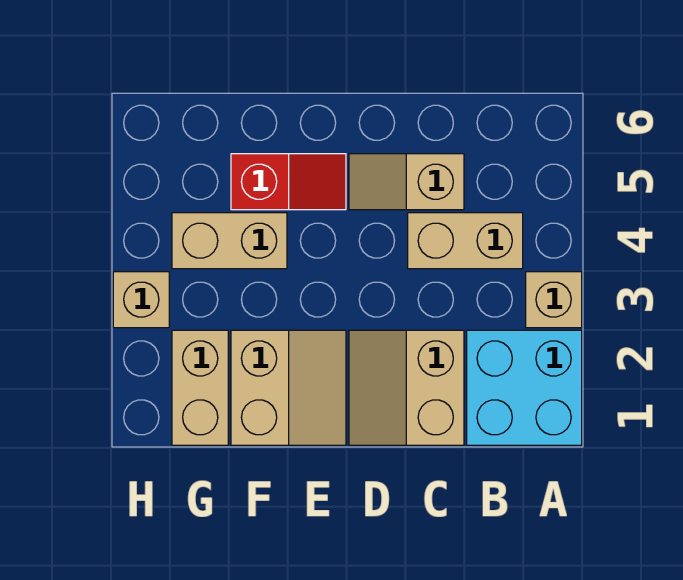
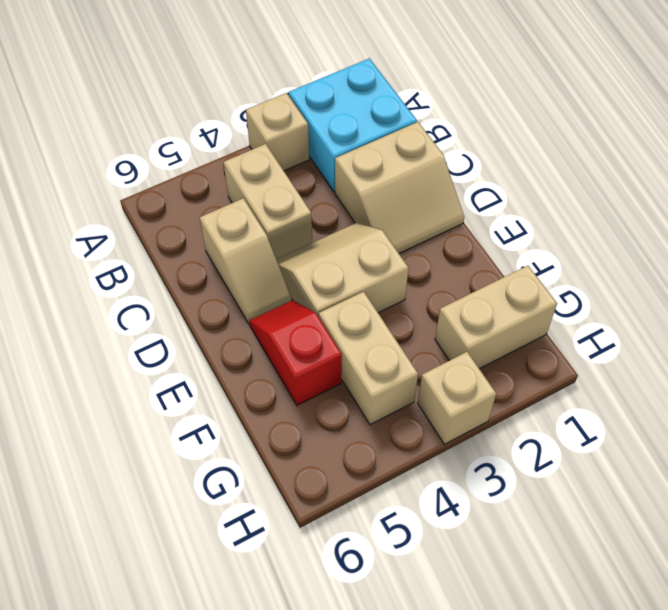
tan 2x2 slope [231,330,346,445] -> tan 2x2 slope moved to [276,223,409,317]

